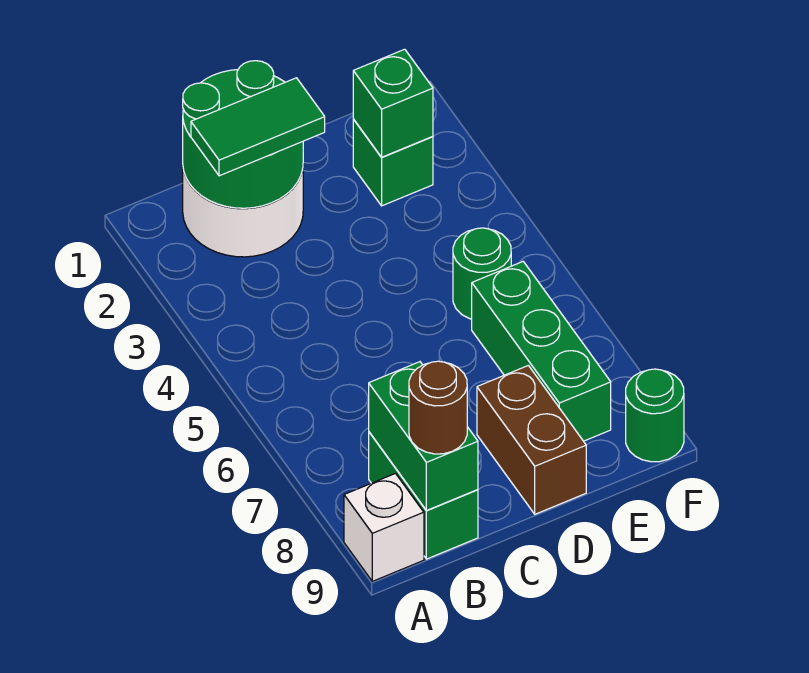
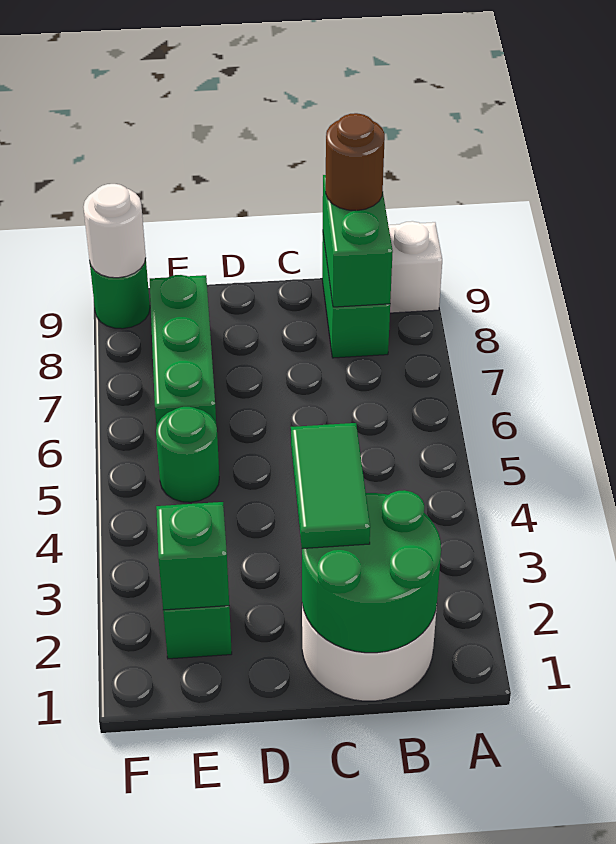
green 1x2 tile [191,78,325,176] -> green 1x2 tile turned to [291,423,370,549]
brown 1x2 brick [477,366,586,514] -> none
none -> white 1x1 round brick [84,184,146,278]

